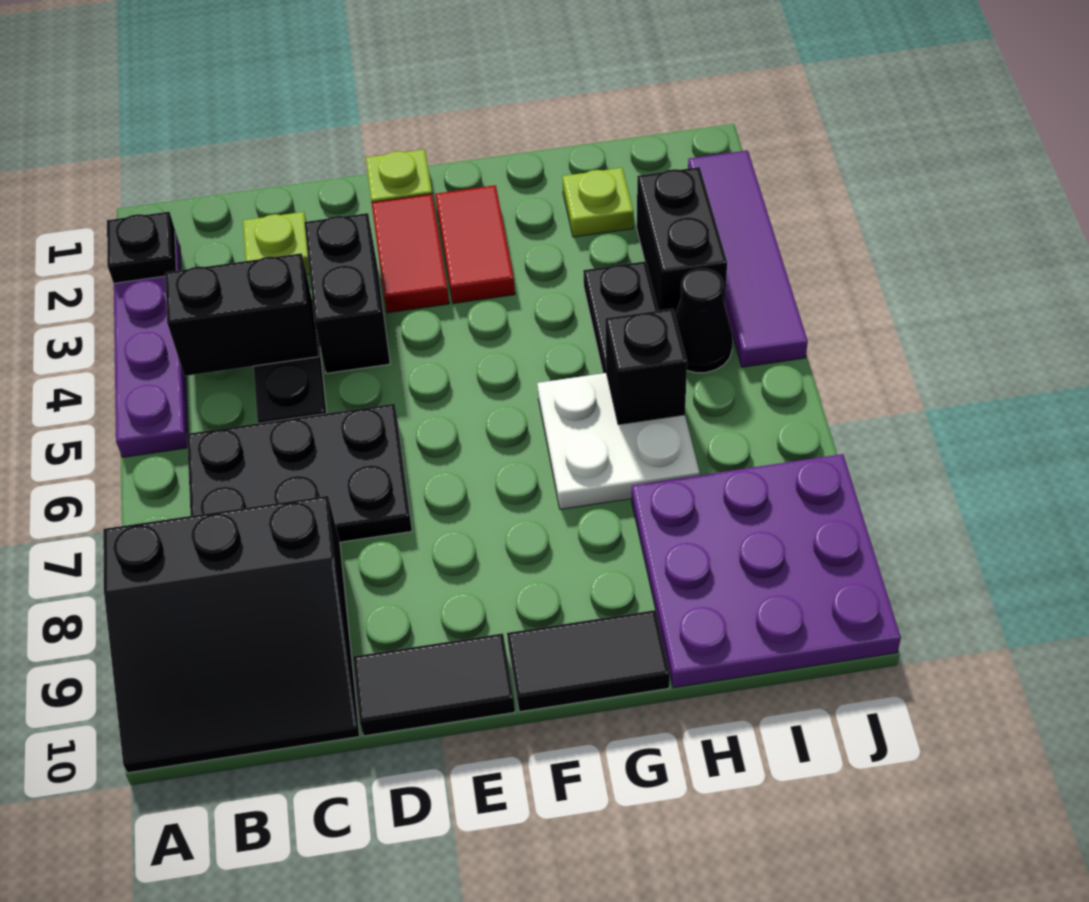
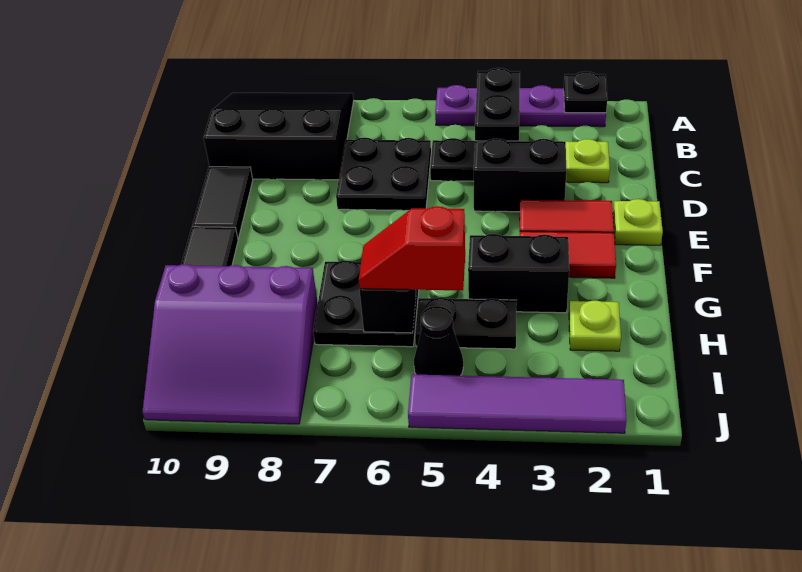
black 3x3 slope [103,496,360,773] -> black 3x3 slope turned to [204,93,354,180]
black 2x3 plate [187,404,412,542] -> black 2x2 plate [336,137,431,210]
white 2x2 plate [537,373,699,509] -> black 2x2 plate [313,261,419,347]
none -> red 1x2 slope [359,206,465,291]
purple 3x3 plate [632,454,901,688] -> purple 3x3 slope [142,264,318,424]
black 1x2 brick [637,167,727,314] -> black 1x2 brick moved to [468,234,569,313]

